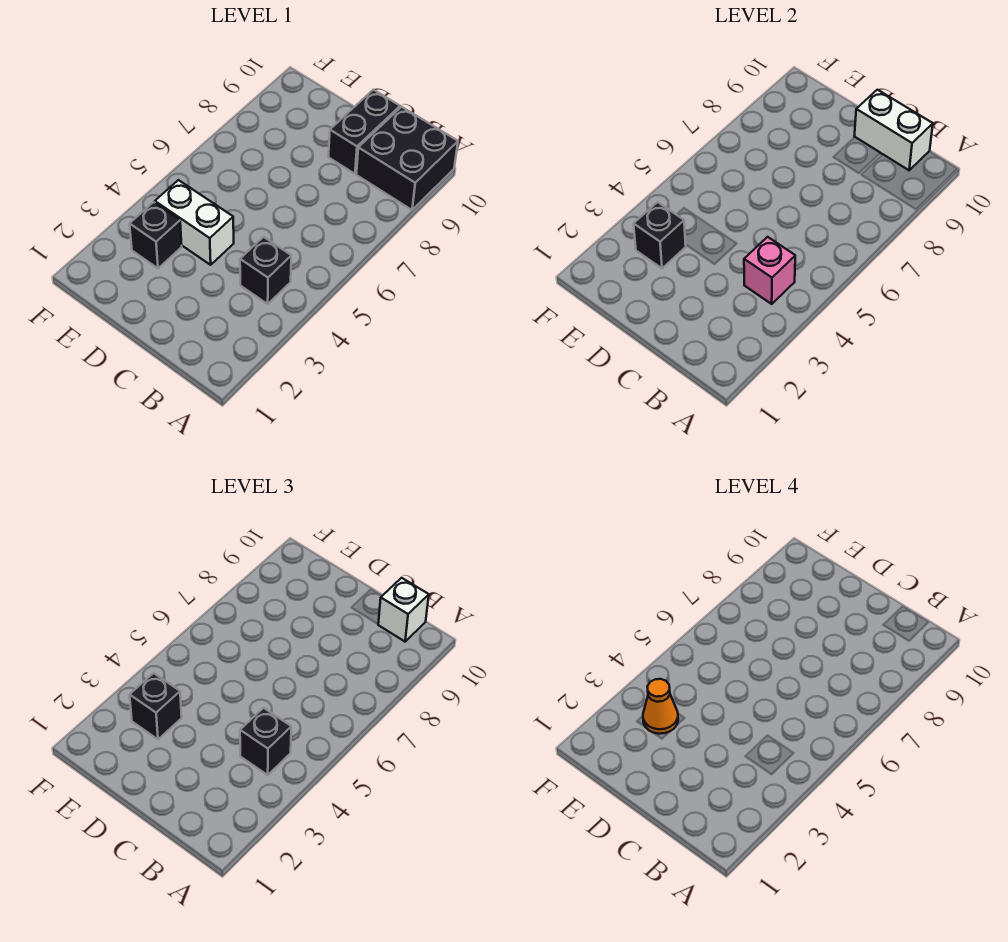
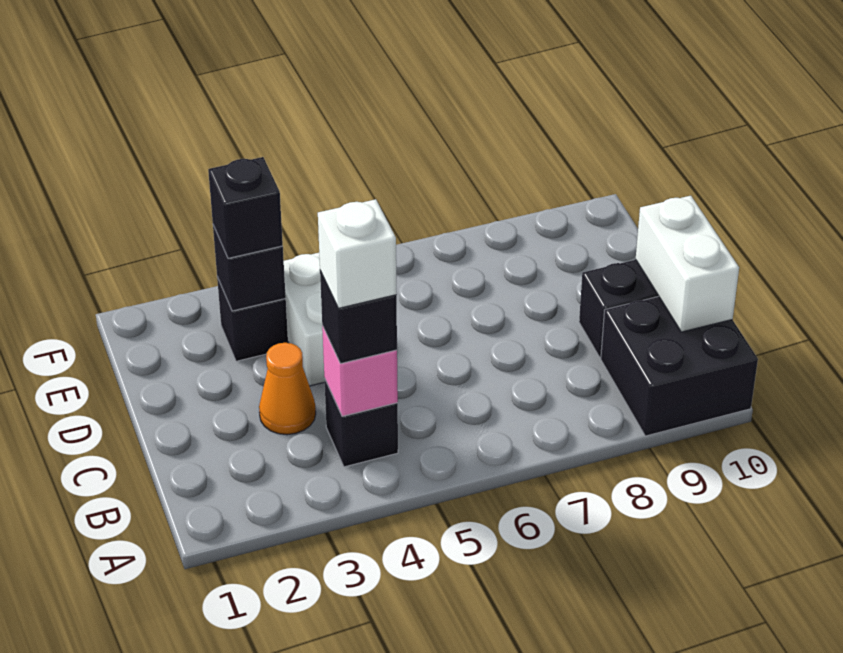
white 1x1 brick [378,578,429,642] -> white 1x1 brick moved to [318,199,397,308]
orange 1x1 cone [643,679,678,734] -> orange 1x1 cone moved to [259,343,316,435]

